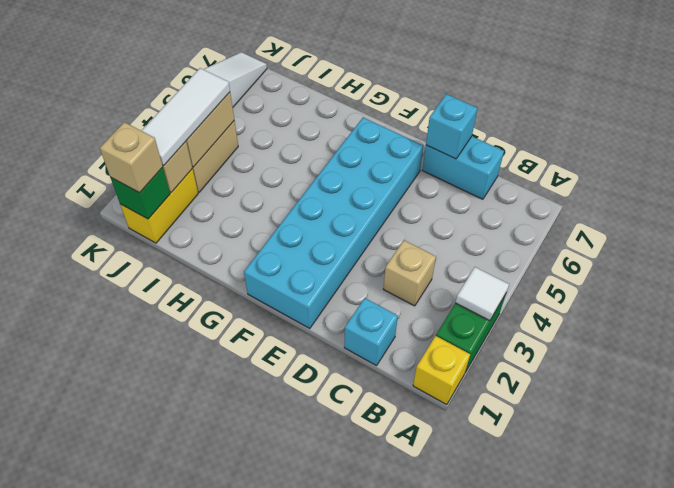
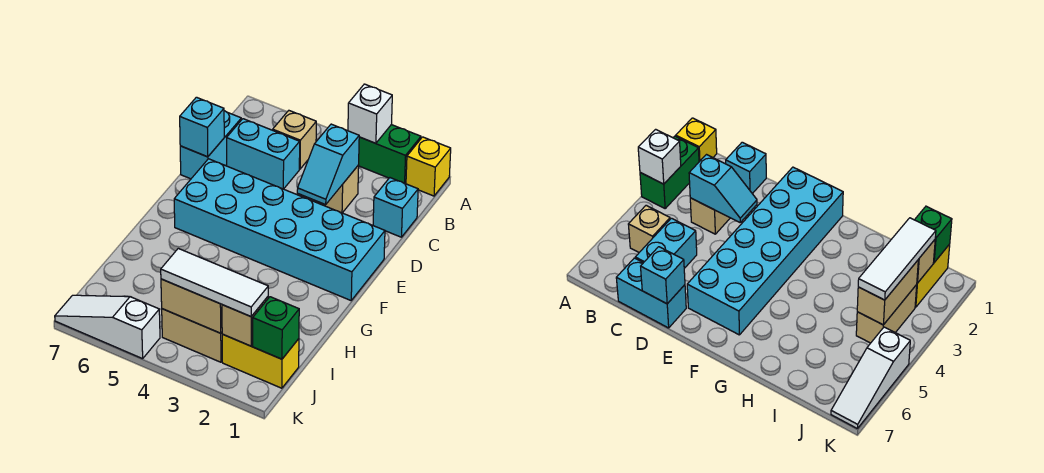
white 1x1 tile [455,267,509,321] -> white 1x1 brick [348,84,392,143]
none -> cyan 1x2 slope [297,124,359,205]
none -> cyan 1x2 brick [227,119,300,189]
tan 1x1 brick [100,122,163,193] -> tan 1x1 brick moved to [273,111,316,169]

